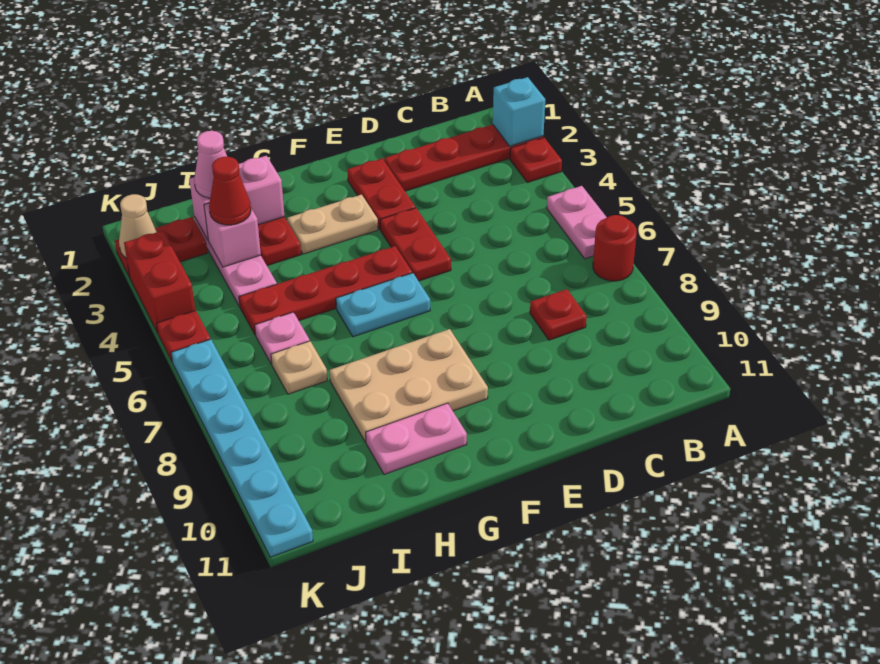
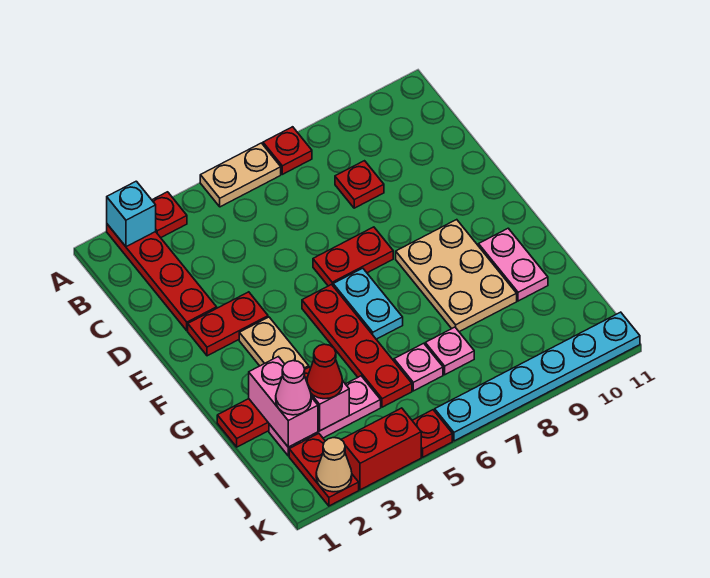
pink 1x2 plate [547,186,607,259] -> tan 1x2 plate [200,143,281,207]
red 1x1 round brick [593,215,637,281] -> red 1x1 plate [263,127,312,174]
red 1x2 plate [380,208,451,281] -> red 1x2 plate moved to [313,227,393,286]
tan 1x1 plate [271,341,327,394] -> pink 1x1 plate [425,327,474,375]

